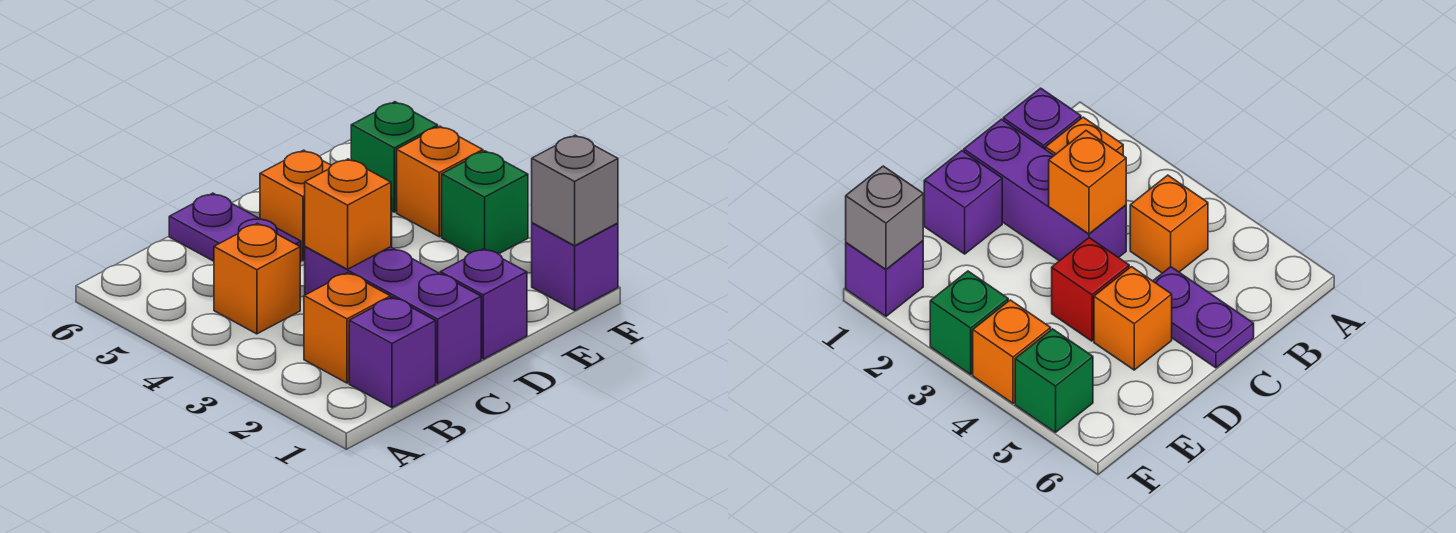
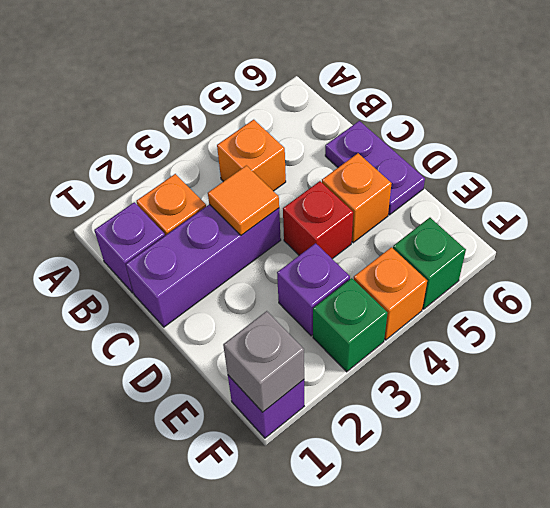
orange 1x1 brick [305,159,391,269] -> orange 1x1 tile [208,166,279,235]
purple 1x2 plate [169,193,301,262] -> purple 1x2 plate turned to [325,121,425,215]
purple 1x1 brick [440,249,527,359] -> purple 1x1 brick moved to [277,243,350,336]

